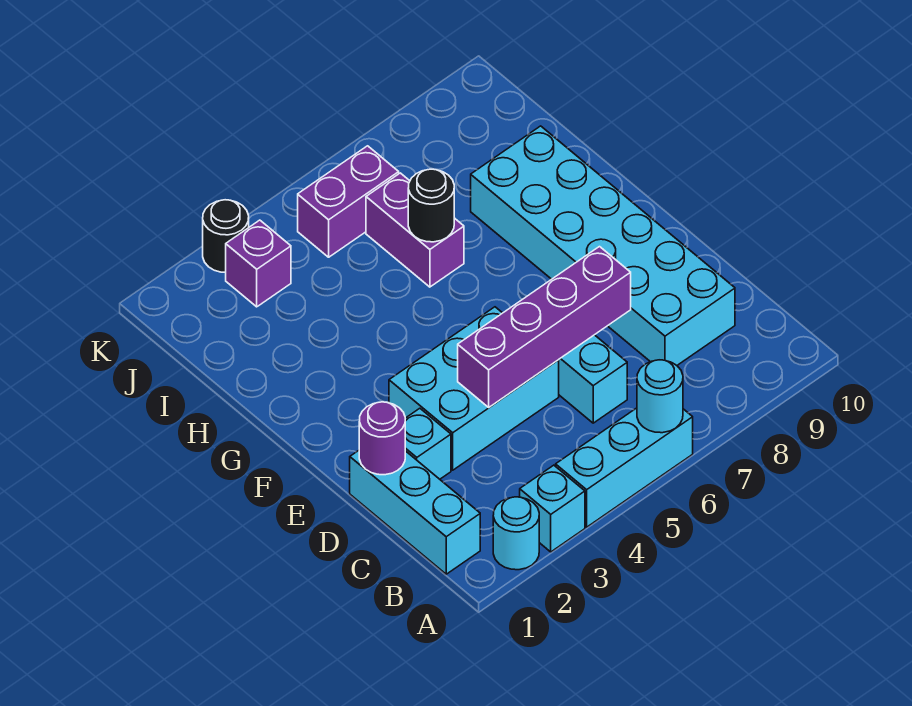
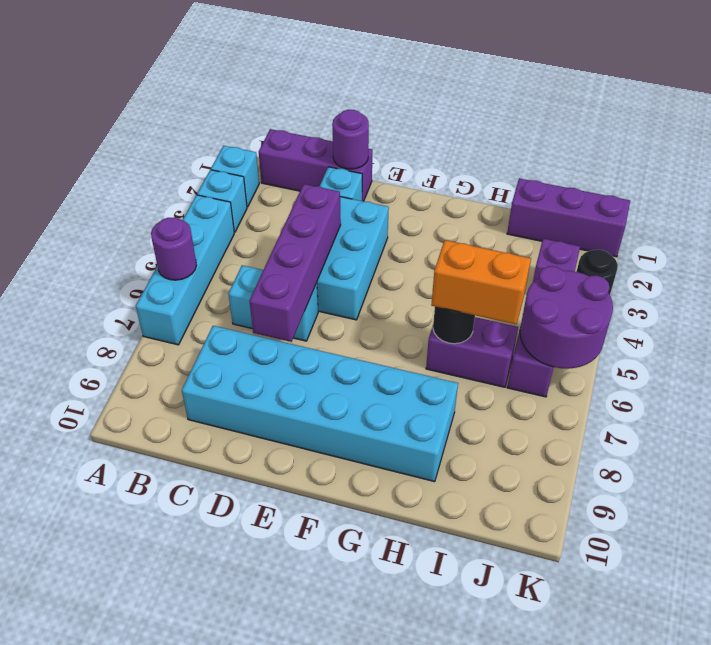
cyan 1x1 round brick [493,497,539,570] -> cyan 1x1 brick [211,146,259,207]
cyan 1x3 brick [556,408,693,527] -> cyan 1x4 brick [136,195,234,345]
cyan 1x1 round brick [637,360,683,433] -> purple 1x1 round brick [151,218,197,280]
cyan 1x3 brick [350,451,480,574] -> purple 1x3 brick [259,129,372,201]
none -> orange 1x2 brick [431,240,531,324]
none -> purple 1x3 brick [507,178,630,257]
none -> purple 2x2 round brick [520,266,613,369]

